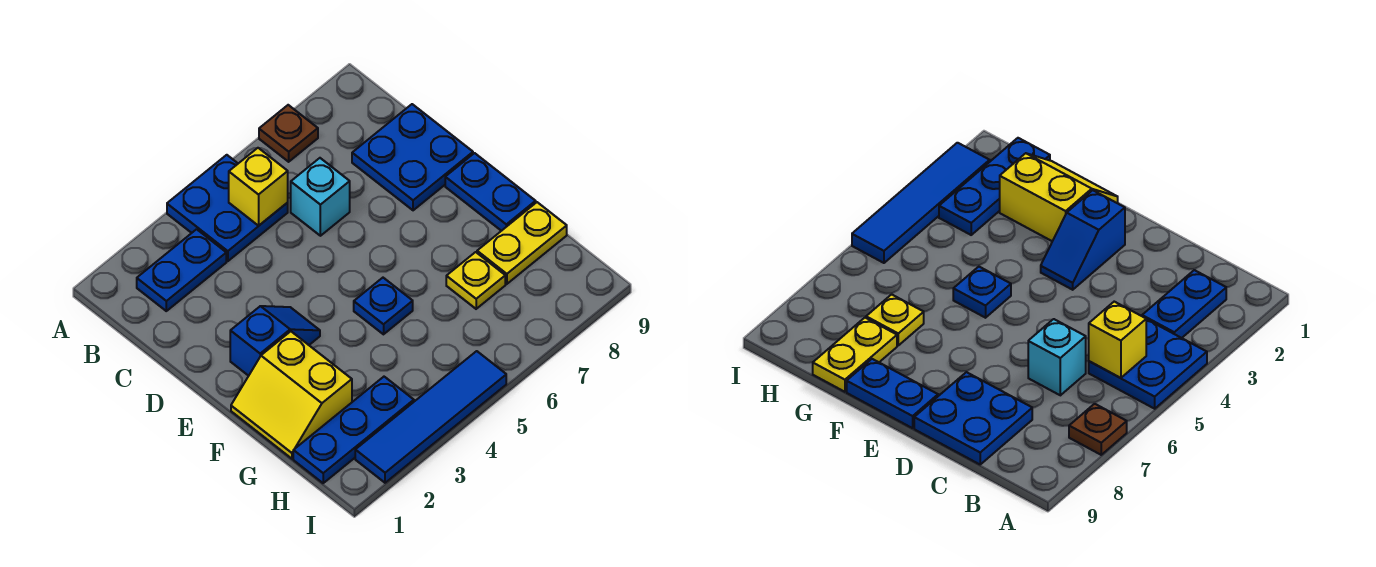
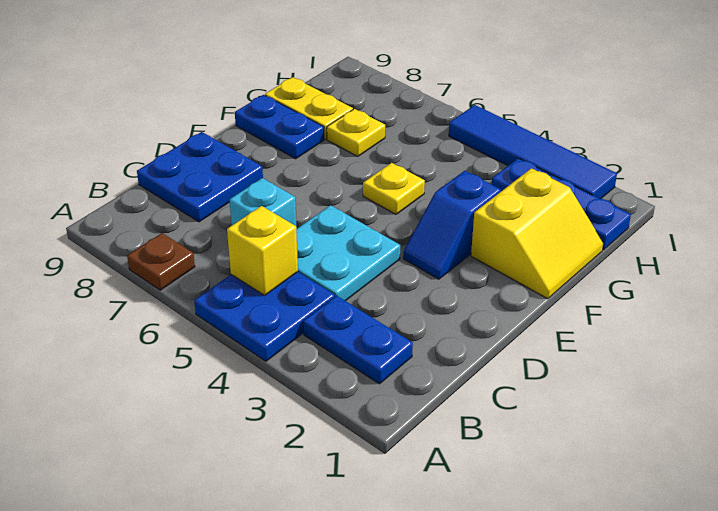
none -> cyan 2x2 plate [296,205,400,301]
blue 1x2 slope [230,306,320,376] -> blue 1x2 slope turned to [403,171,501,279]
blue 1x2 plate [445,153,536,231] -> blue 1x2 plate turned to [235,95,324,159]
blue 1x1 plate [354,278,413,334] -> yellow 1x1 plate [363,163,425,214]

